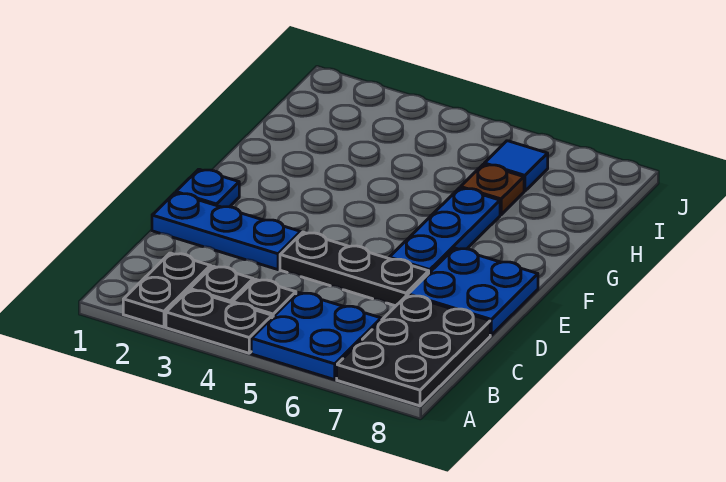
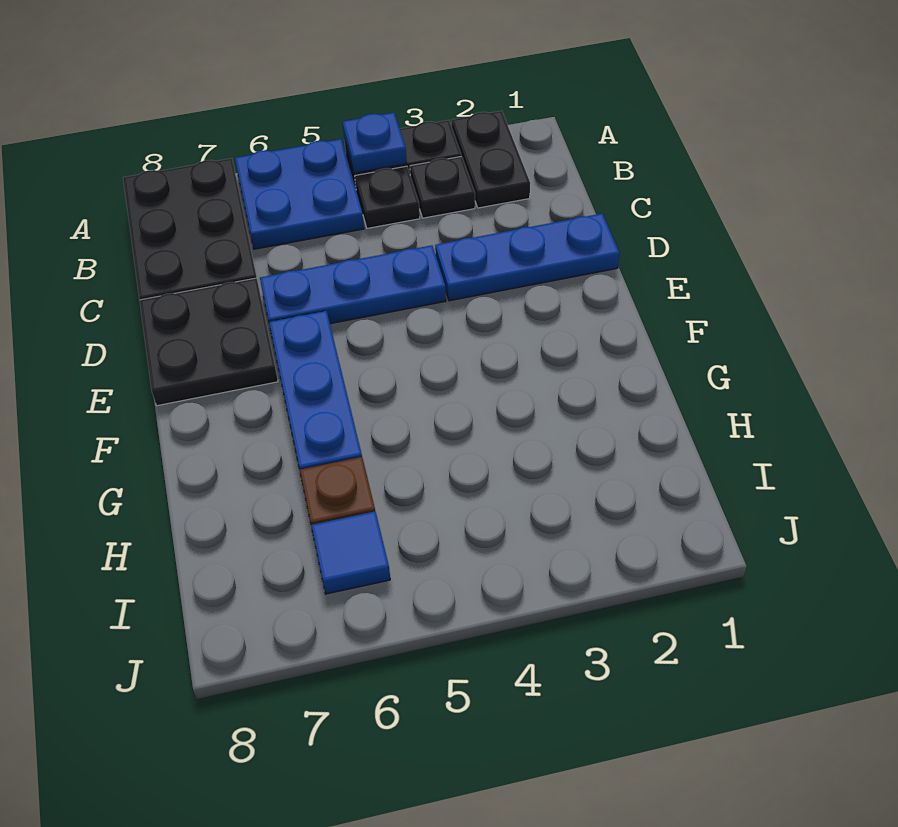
black 1x3 plate [280,232,429,306] -> blue 1x3 plate [260,245,446,324]
blue 2x2 plate [408,248,538,335] -> black 2x2 plate [139,278,278,406]
blue 1x1 plate [176,169,239,207] -> blue 1x1 plate moved to [343,113,407,173]

